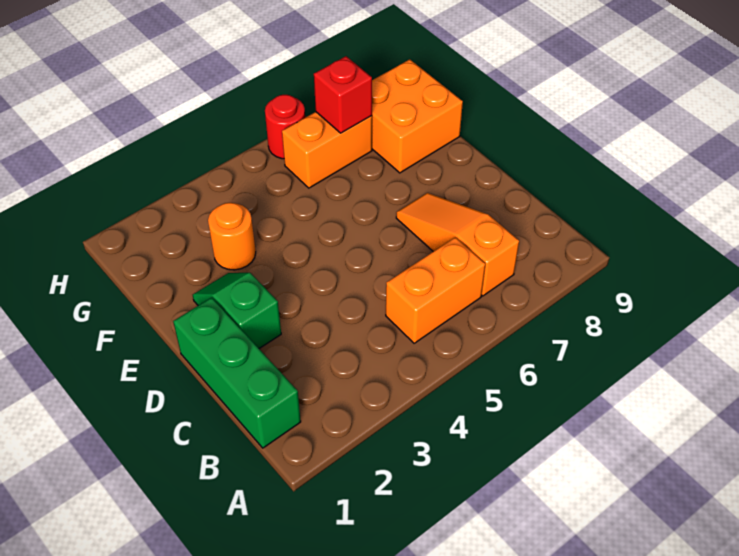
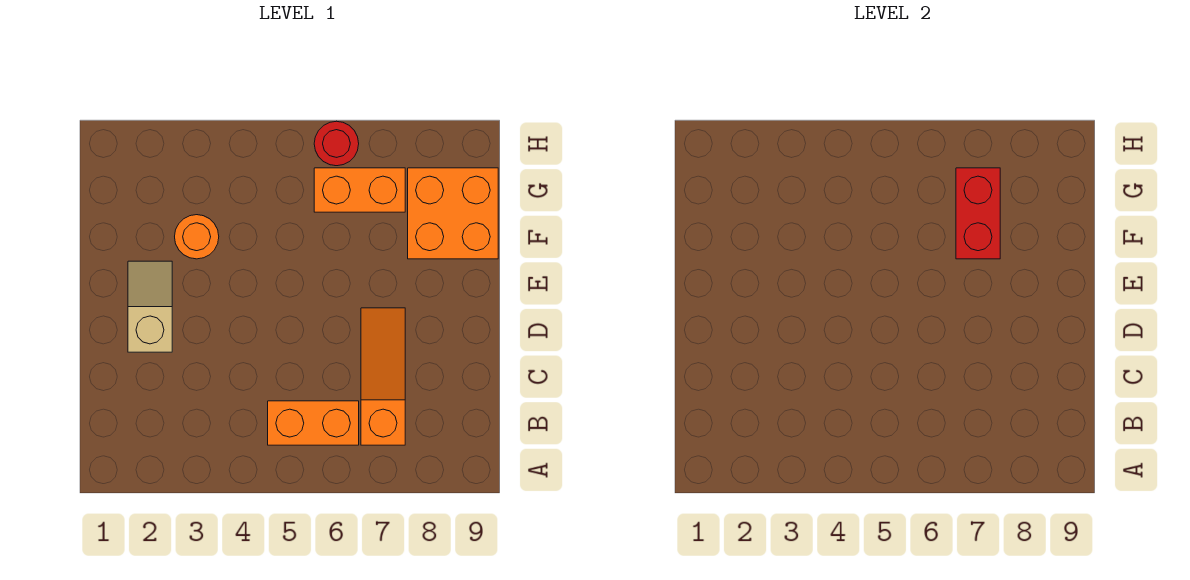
green 1x3 brick [173,298,301,448] -> none
green 1x2 slope [193,273,281,349] -> tan 1x2 slope [128,261,172,352]
red 1x1 brick [314,56,372,133] -> red 1x2 brick [956,168,1000,259]

